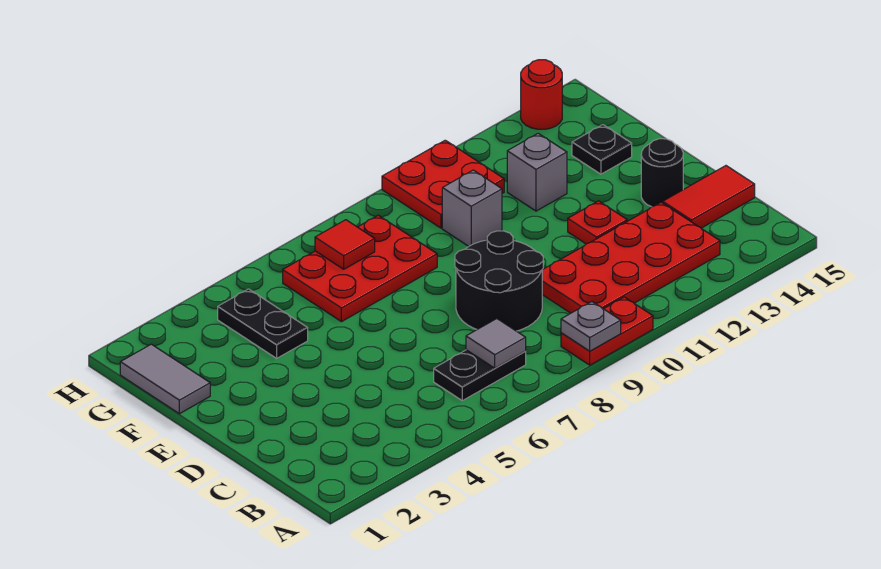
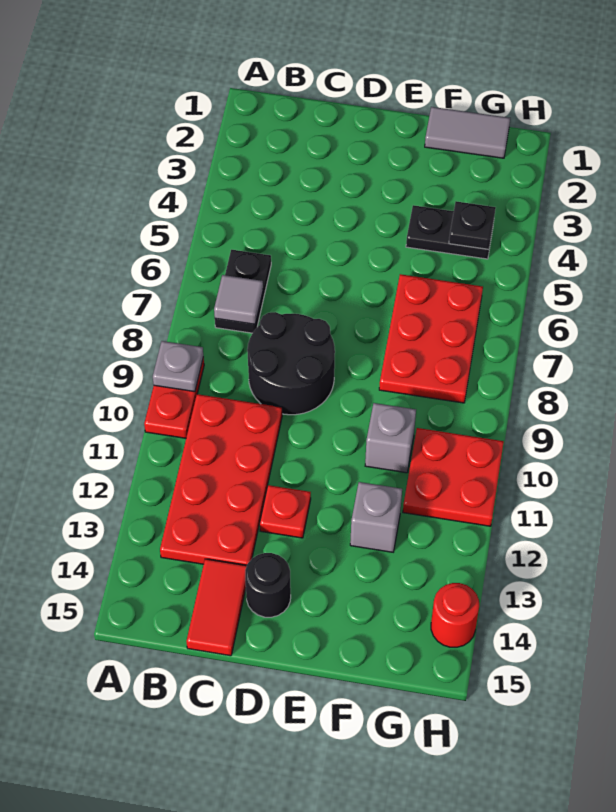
black 1x1 plate [572,125,632,174] -> black 1x1 plate moved to [449,201,496,249]
red 1x1 tile [315,220,375,269] -> none

